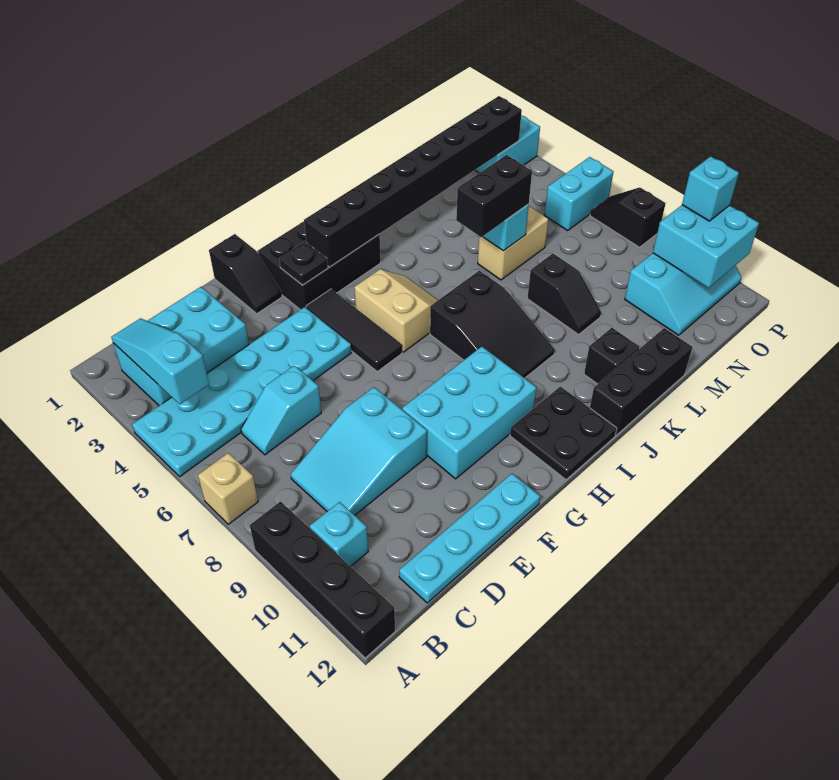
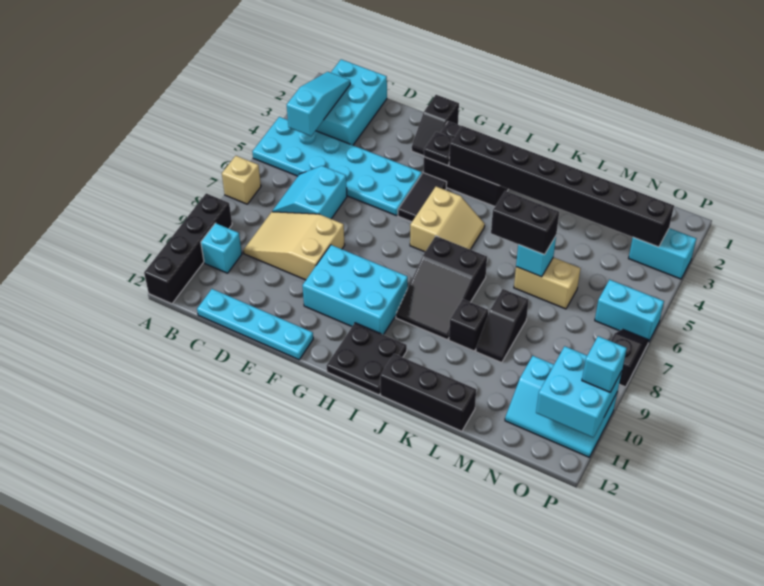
cyan 2x3 brick [113,287,249,406] -> cyan 2x3 brick turned to [316,59,387,145]
cyan 1x2 slope [241,365,321,455] -> cyan 2x2 slope [272,166,347,219]
cyan 2x3 slope [291,387,427,515] -> tan 2x3 slope [243,212,345,280]
black 1x3 tile [306,289,402,371] -> black 1x2 tile [398,173,447,222]
black 1x1 brick [584,328,639,384] -> black 1x1 brick moved to [449,299,488,351]

